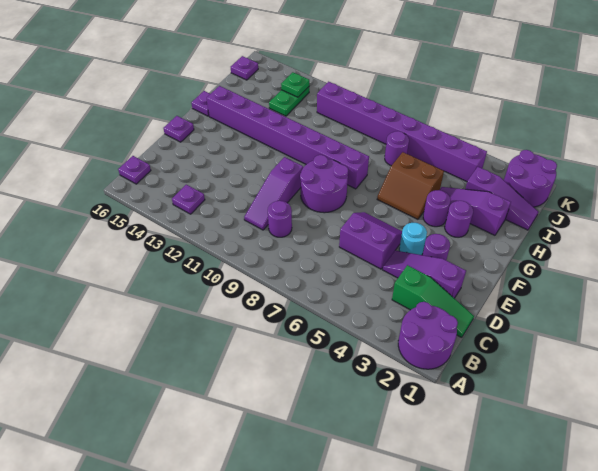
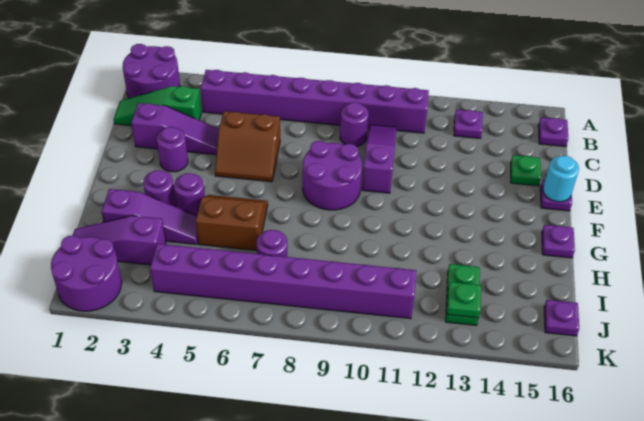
purple 2x2 slope [339,212,402,269] -> brown 2x2 slope [215,111,280,182]
none -> green 1x1 plate [511,155,541,186]
cyan 1x1 round brick [399,223,427,255] -> cyan 1x1 round brick moved to [543,156,579,202]
purple 1x8 brick [207,86,369,189] -> purple 1x8 brick moved to [201,70,429,133]

